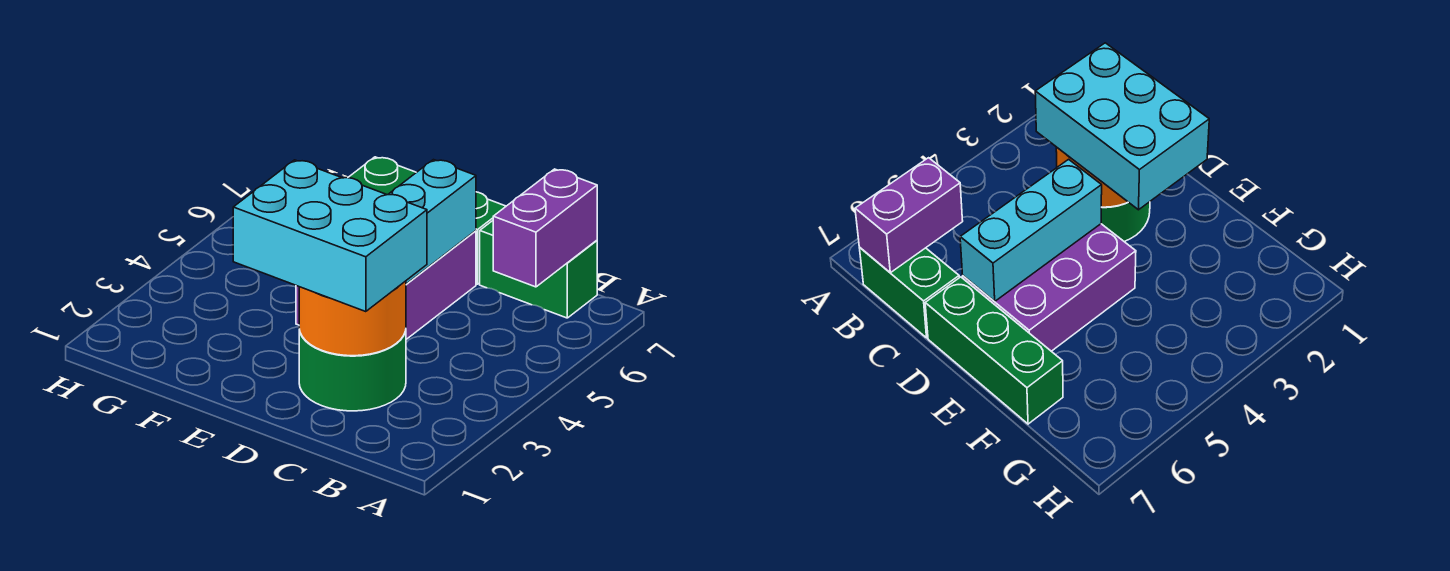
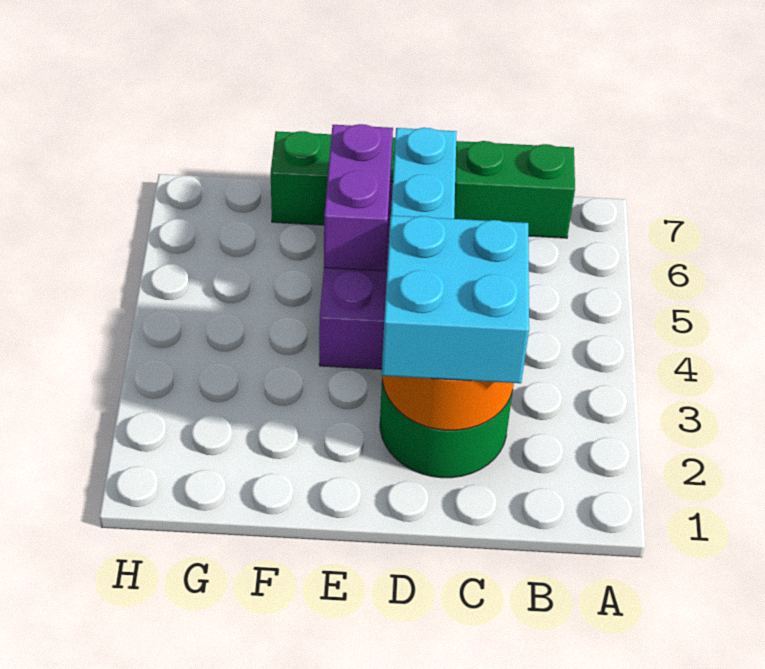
purple 1x2 brick [493,169,597,287] -> purple 1x2 brick moved to [324,124,393,271]
cyan 2x3 brick [233,160,427,312] -> cyan 2x2 brick [382,215,529,383]

